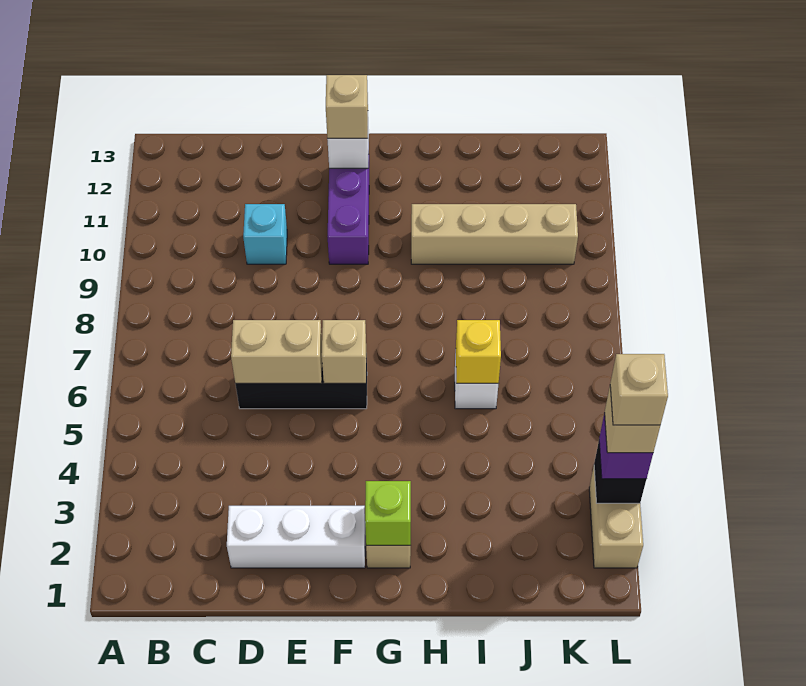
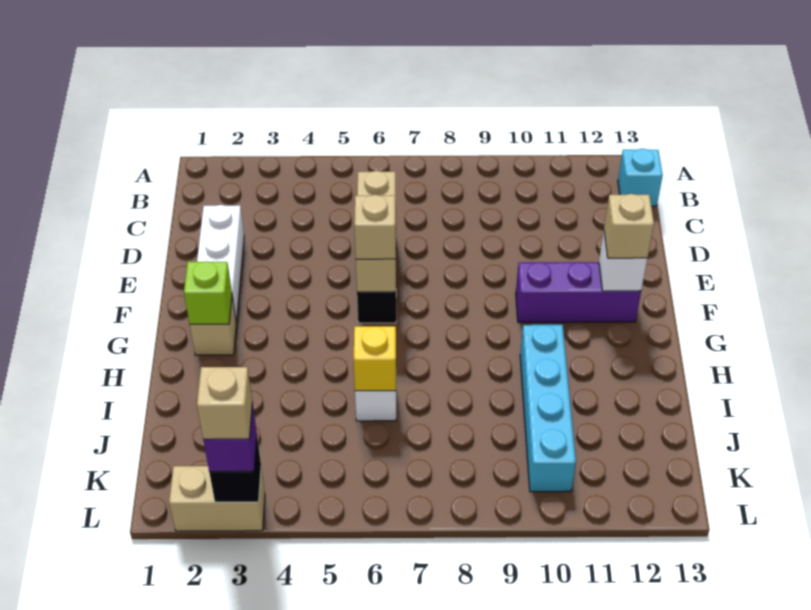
cyan 1x1 brick [243,204,287,264] -> cyan 1x1 brick moved to [618,149,663,206]
tan 1x4 brick [411,204,578,264] -> cyan 1x4 brick [520,325,576,492]
tan 1x1 brick [610,354,668,425] -> tan 1x1 brick moved to [354,195,396,259]

